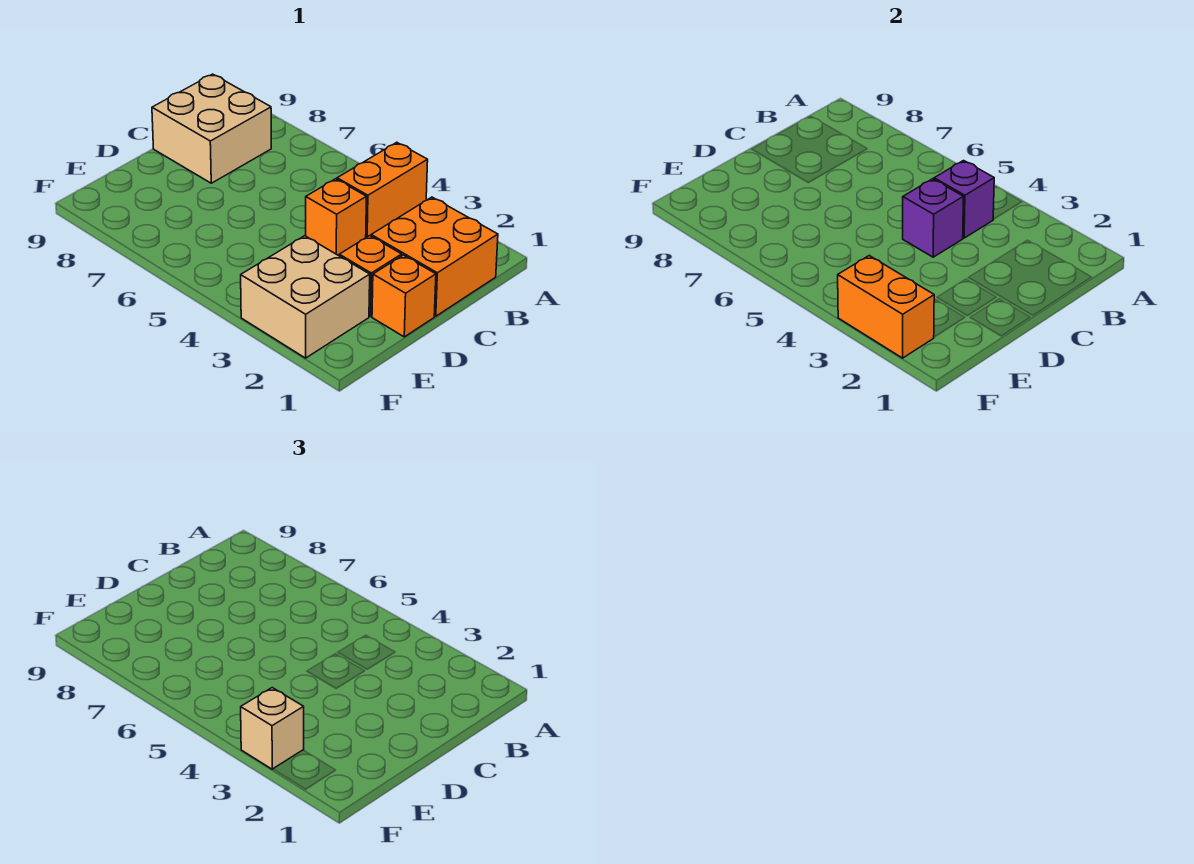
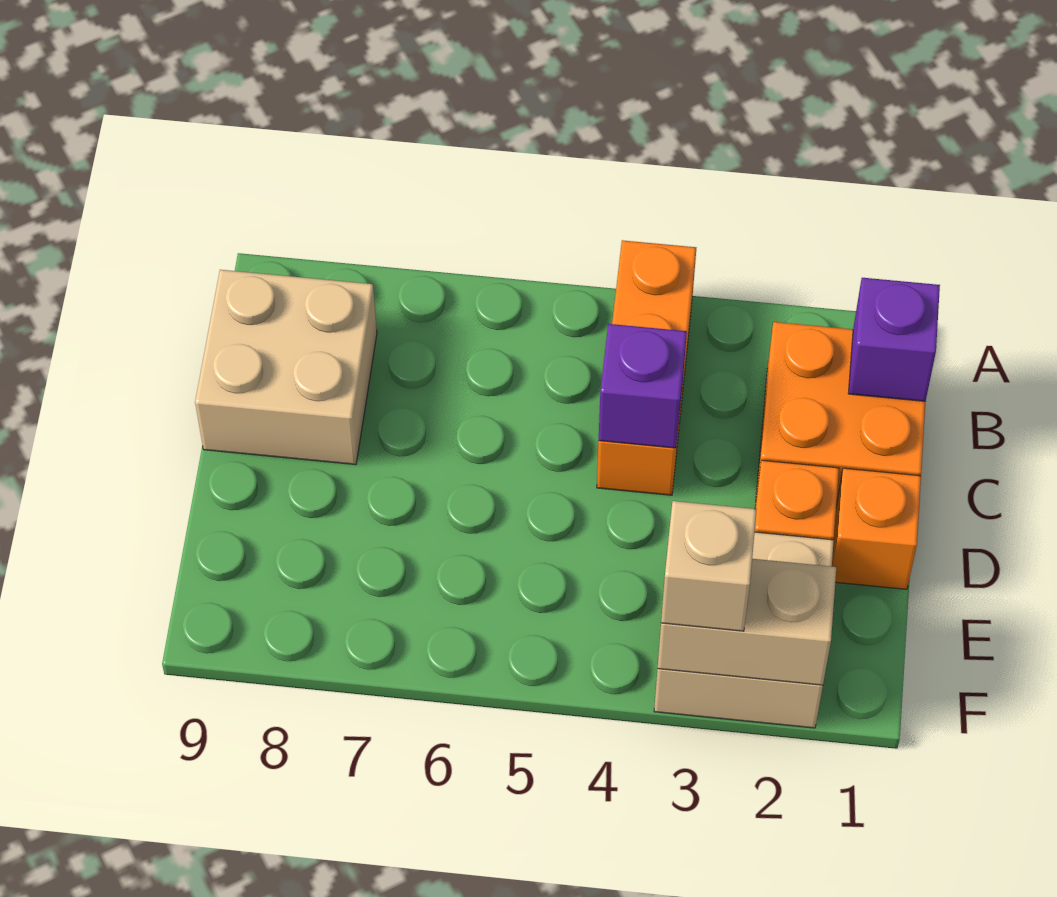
purple 1x1 brick [934,161,994,238] -> purple 1x1 brick moved to [848,278,940,401]
orange 1x2 brick [838,256,934,358] -> tan 1x2 brick [658,559,836,685]

